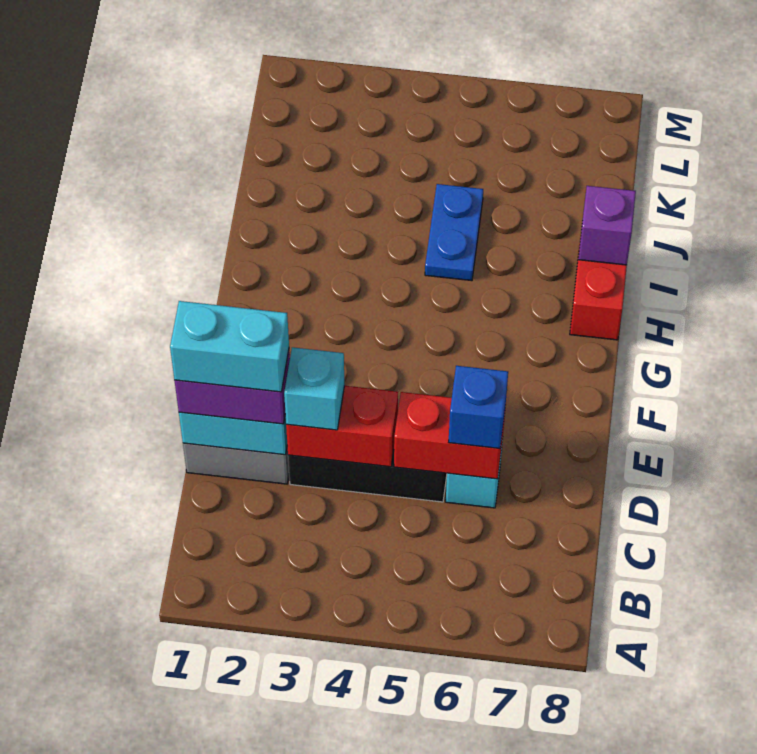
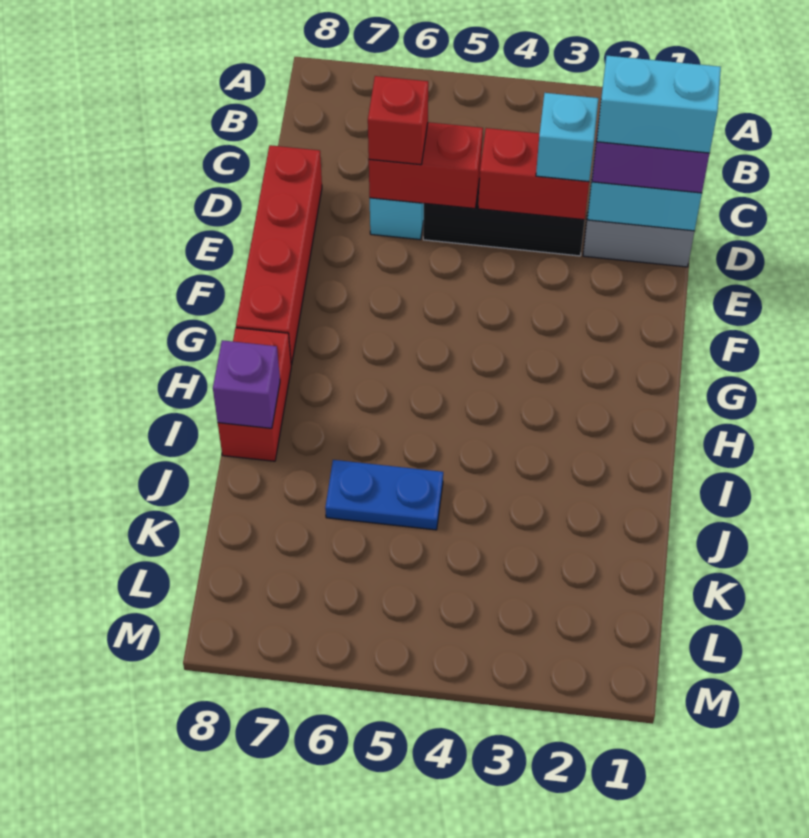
blue 1x1 brick [449,366,508,449] -> red 1x1 brick [368,76,428,165]
none -> red 1x4 brick [236,145,322,365]
blue 1x2 plate [425,184,483,281] -> blue 1x2 plate turned to [325,460,443,530]

